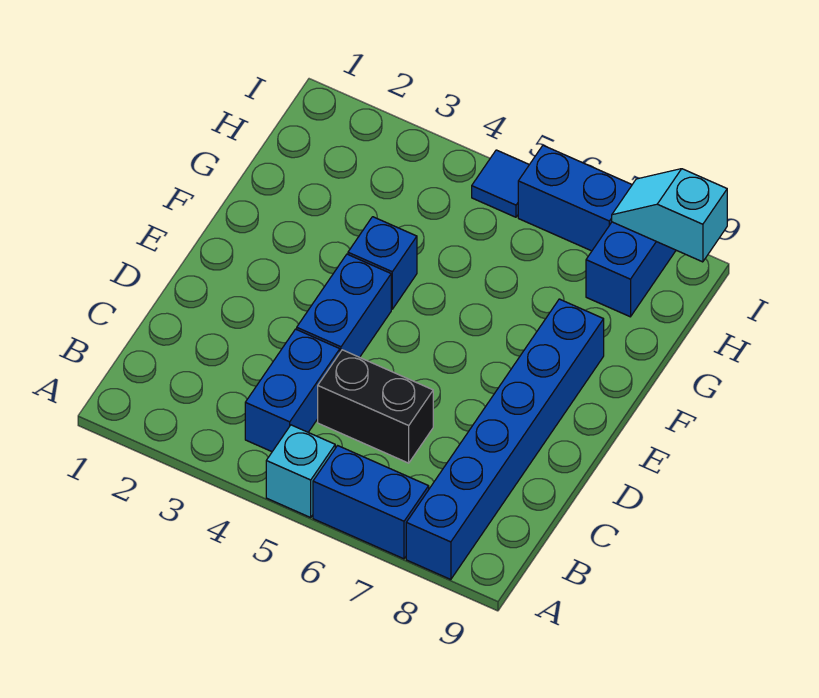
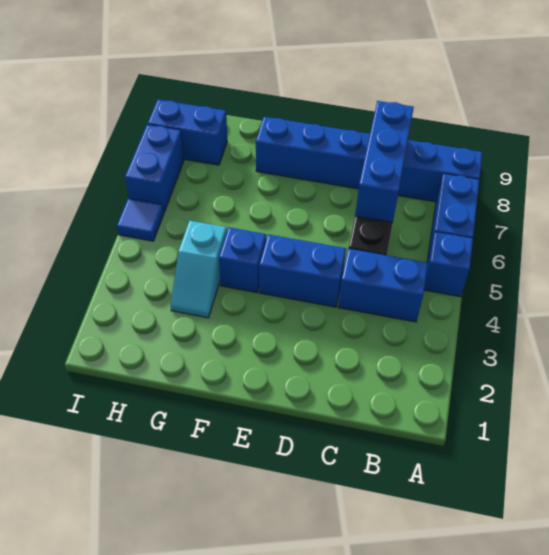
cyan 1x1 brick [266,425,335,517] -> blue 1x1 brick [424,232,473,297]
none -> blue 1x3 brick [355,101,414,222]
cyan 1x2 slope [612,169,727,262] -> cyan 1x2 slope moved to [171,221,227,318]

